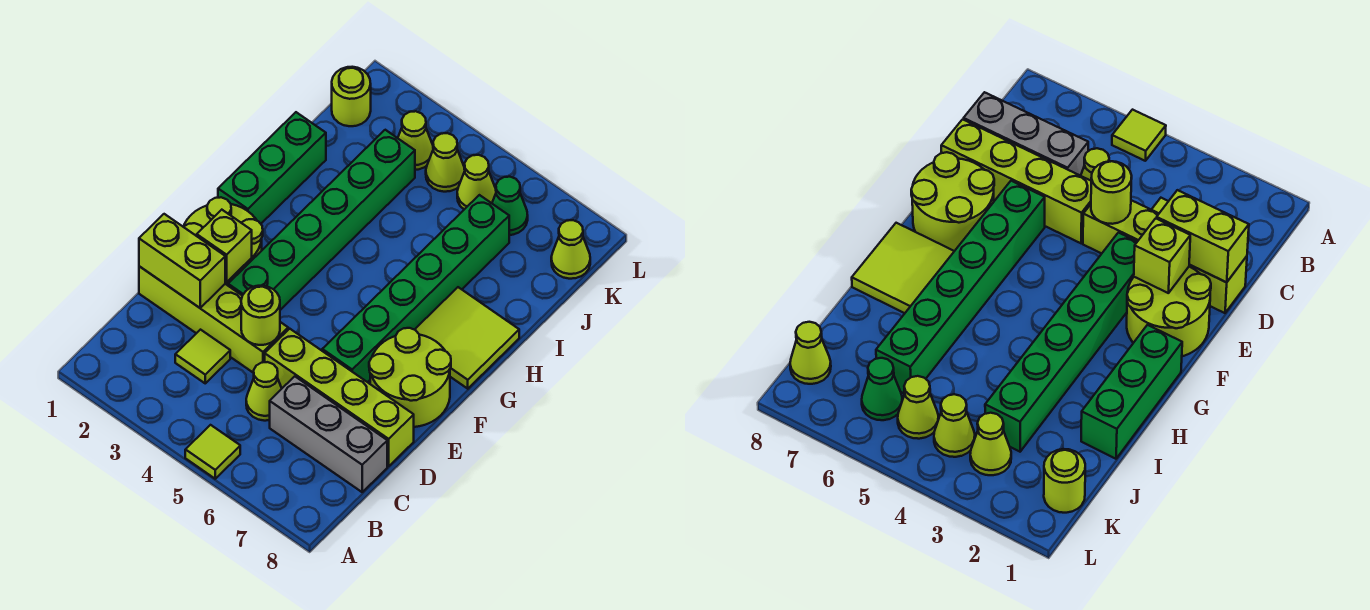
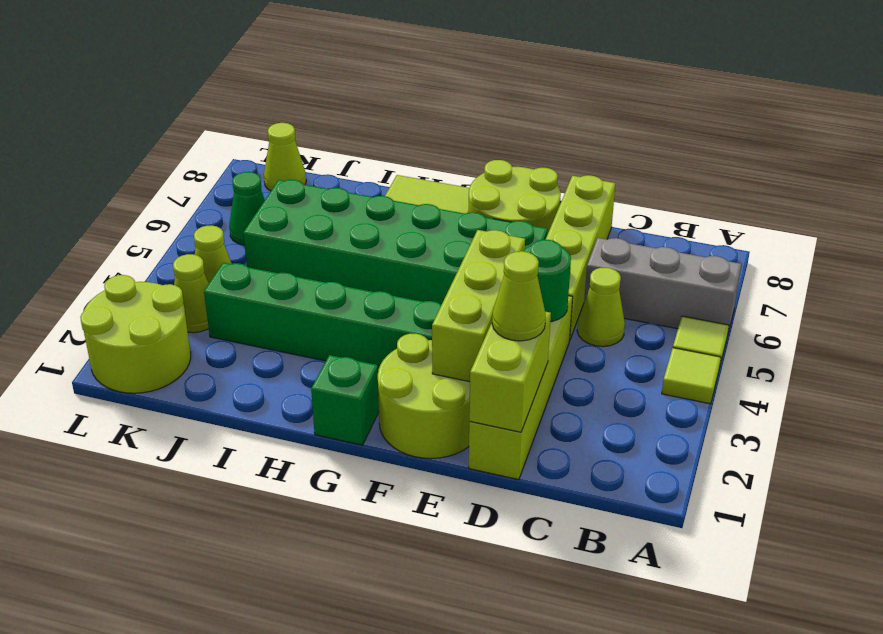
lime 1x1 tile [175,330,230,383] -> lime 1x1 tile moved to [662,348,721,404]
grey 1x3 brick [270,376,387,492] -> grey 1x3 brick turned to [584,238,741,333]
lime 1x1 round brick [241,286,280,345] -> green 1x1 round brick [523,240,571,322]
lime 1x1 brick [197,210,252,282] -> lime 1x3 brick [432,230,525,382]
green 1x6 brick [322,195,509,382] -> green 2x6 brick [243,180,548,305]
green 1x3 brick [218,112,326,224] -> green 1x1 brick [311,355,379,445]
lime 1x1 round brick [332,67,371,126] -> lime 2x2 round brick [80,275,191,393]
lime 1x1 cone [457,155,496,209] -> lime 1x1 cone moved to [492,251,546,341]

